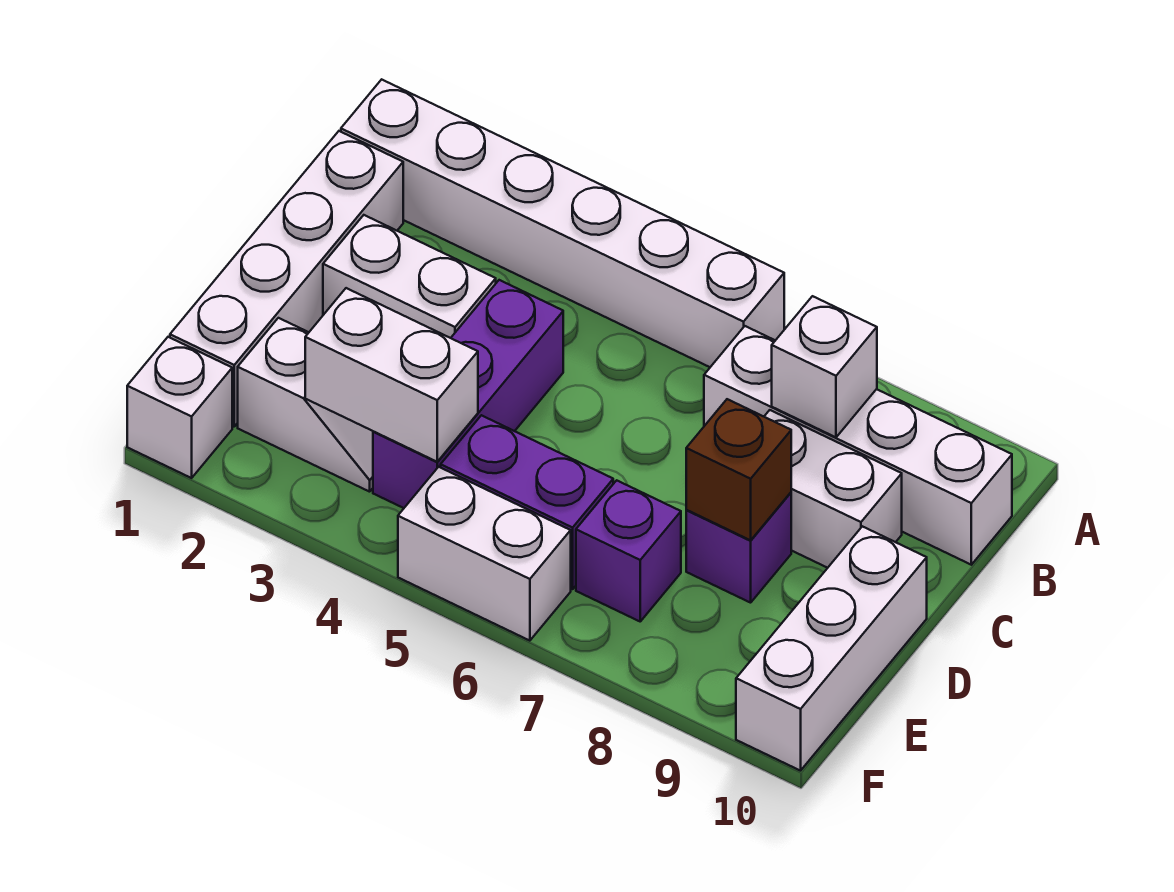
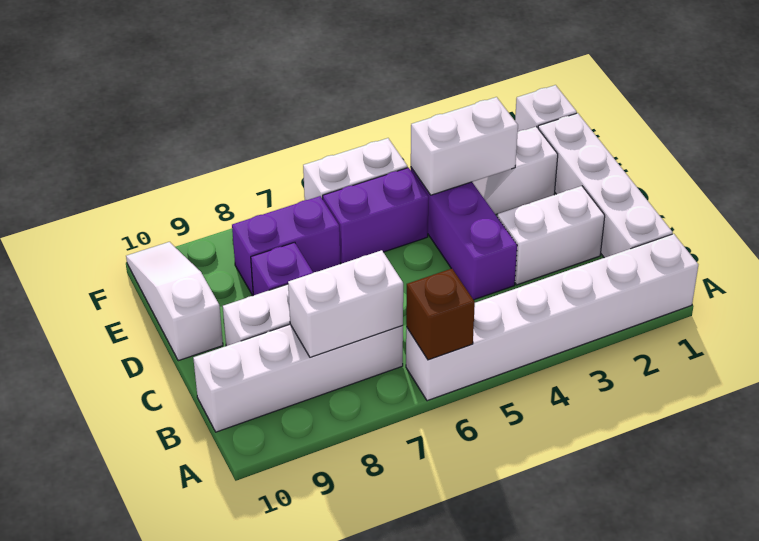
white 1x1 brick [772,296,877,437] -> white 1x2 brick [288,250,403,357]
brown 1x1 brick [686,399,791,540] -> brown 1x1 brick moved to [406,269,475,360]
white 1x3 brick [736,526,927,771] -> white 1x3 slope [126,242,223,361]
purple 1x1 brick [576,480,681,621] -> purple 1x2 brick [232,196,340,295]

